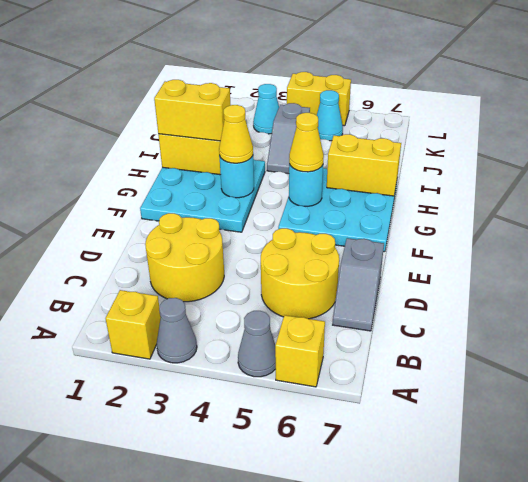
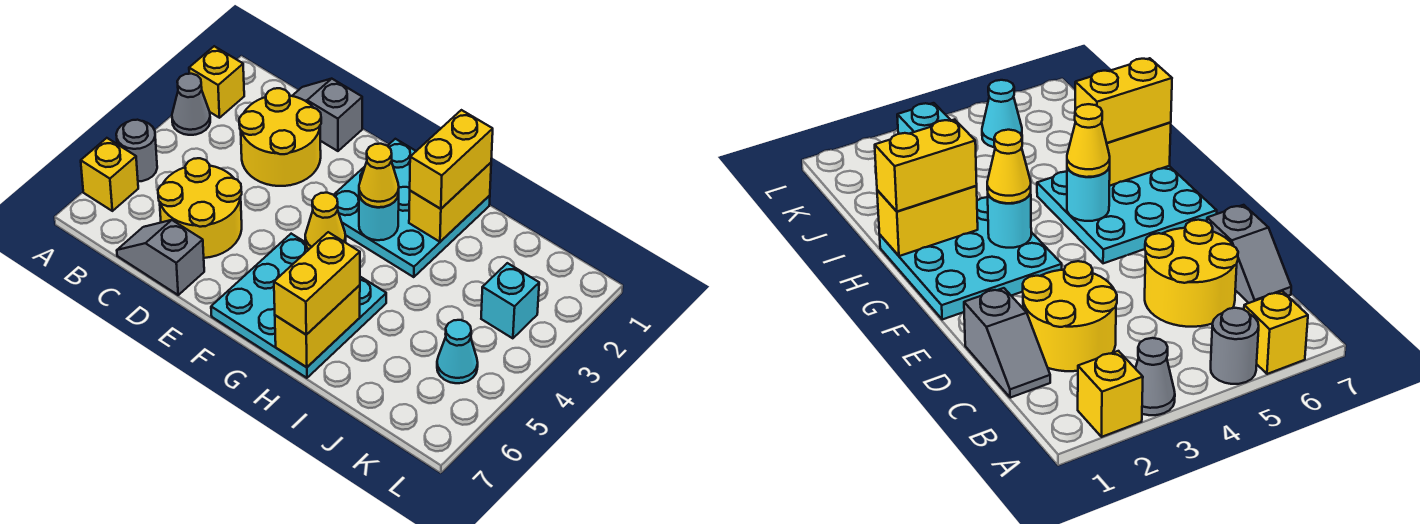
grey 1x1 cone [238,311,276,377] -> grey 1x1 round brick [116,120,157,181]
grey 1x2 slope [267,103,310,174] -> grey 1x2 slope moved to [292,79,362,151]
cyan 1x1 cone [253,84,279,134] -> cyan 1x1 brick [481,263,539,338]
yellow 1x2 brick [287,72,351,126] -> yellow 1x2 brick moved to [274,232,360,335]

